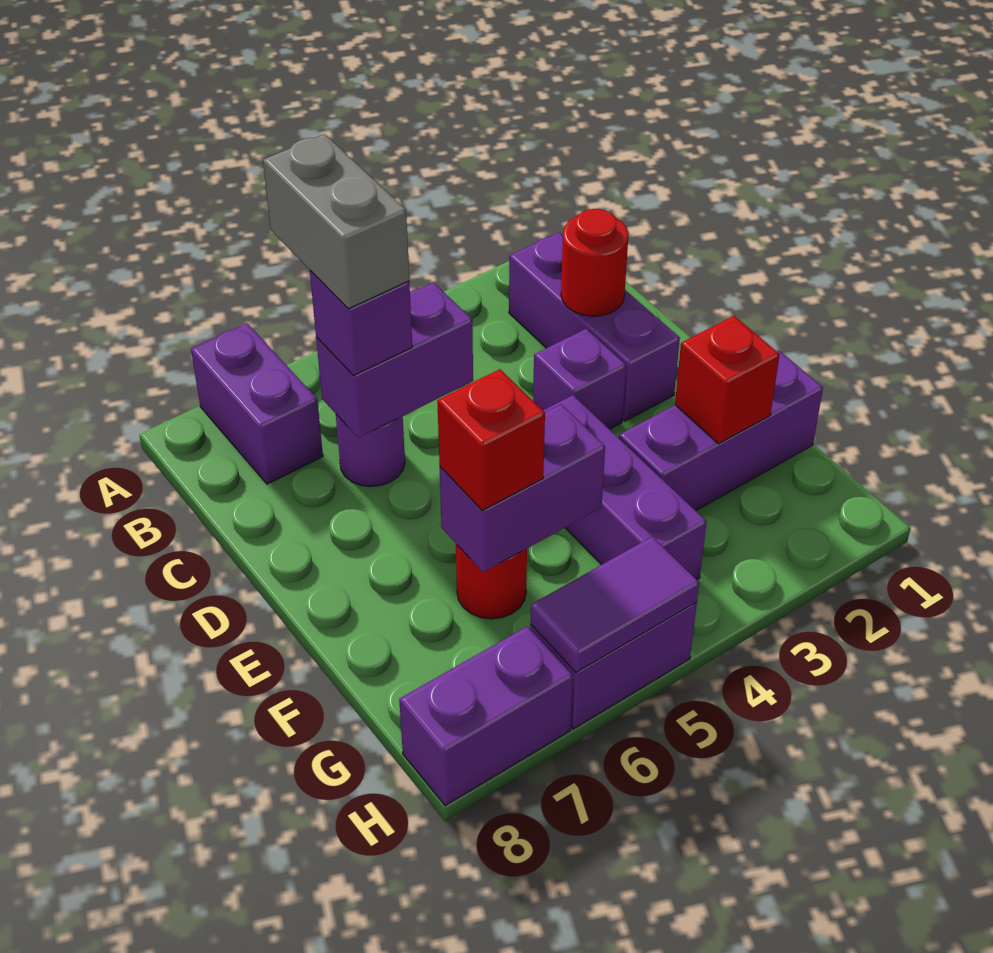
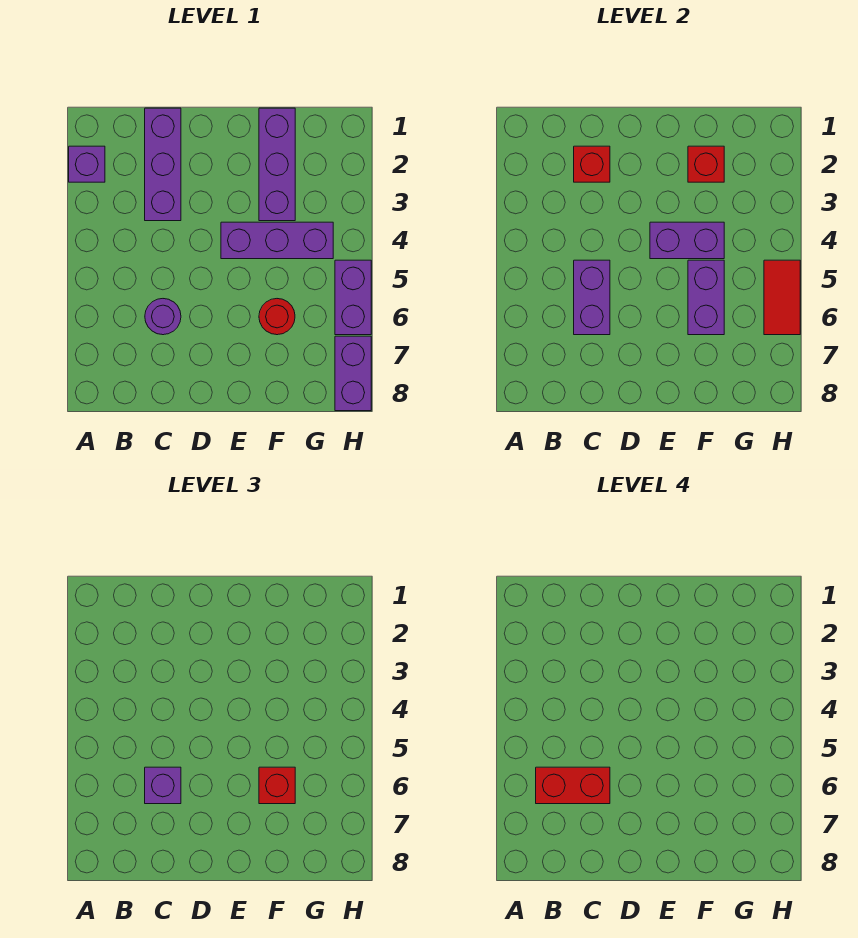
purple 1x2 brick [191,323,323,484] -> purple 1x2 brick moved to [650,222,724,259]
purple 1x3 brick [509,232,680,421] -> purple 1x3 brick turned to [145,108,181,221]
grey 1x2 brick [263,134,409,309] -> red 1x2 brick [536,767,610,804]
red 1x1 round brick [561,209,629,316] -> red 1x1 brick [574,146,610,182]
purple 1x1 brick [533,329,626,429] -> purple 1x1 brick moved to [69,146,105,182]
purple 1x2 tile [531,537,699,672] -> red 1x2 tile [764,260,800,335]

